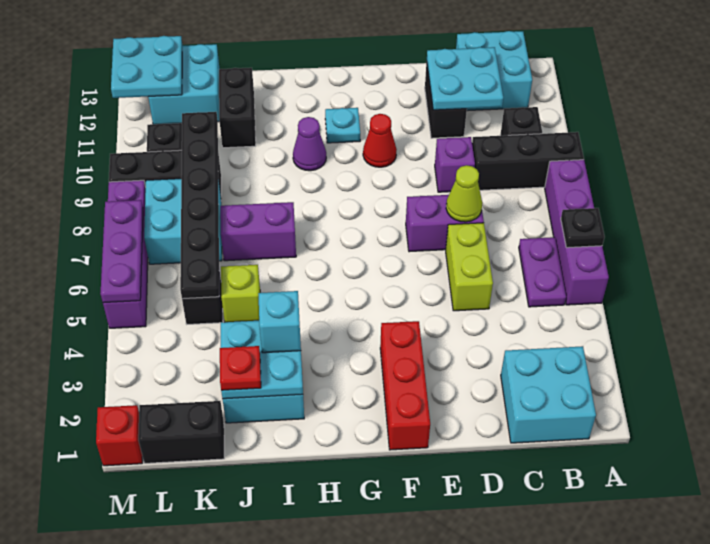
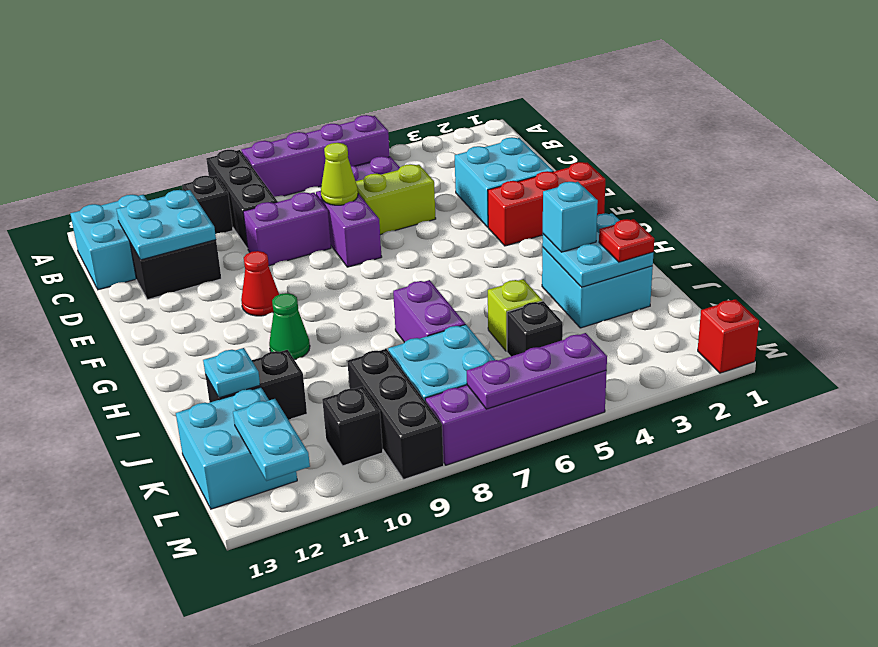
black 1x1 plate [561,208,605,248] -> none
cyan 2x2 brick [501,346,596,443] -> cyan 2x2 brick moved to [455,137,553,227]
purple 1x1 brick [435,137,475,192] -> purple 1x2 brick [243,192,331,266]
cyan 1x1 plate [325,108,360,143] -> cyan 1x1 plate moved to [203,348,260,398]
purple 1x1 cone [293,117,326,171] -> green 1x1 cone [269,293,310,360]
black 1x2 brick [138,401,224,463] -> none
black 1x6 plate [180,112,219,299] -> none
cyan 2x2 plate [111,36,182,98] -> cyan 1x2 plate [233,399,310,481]

